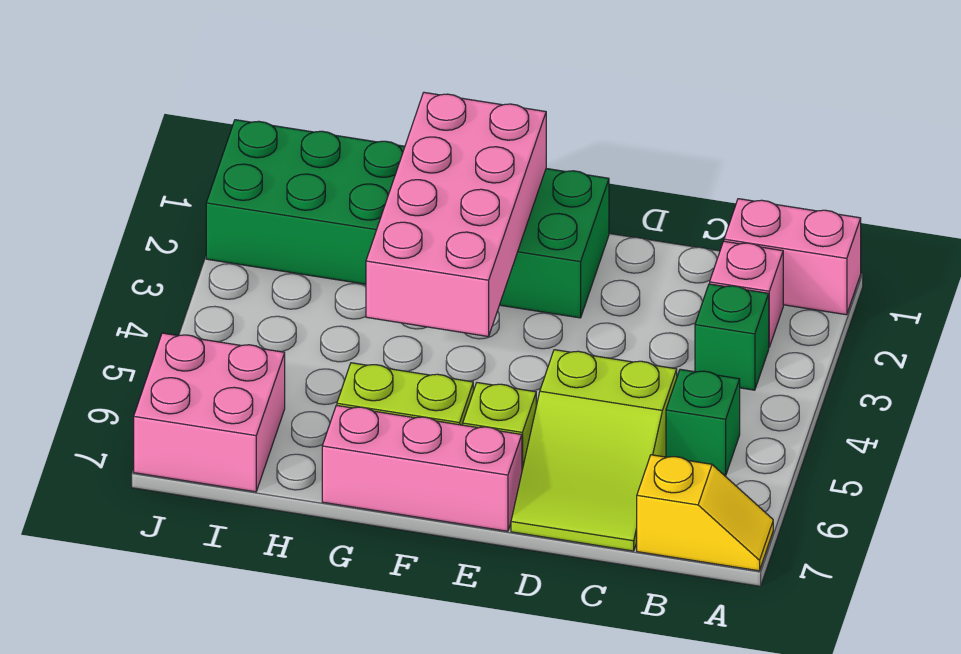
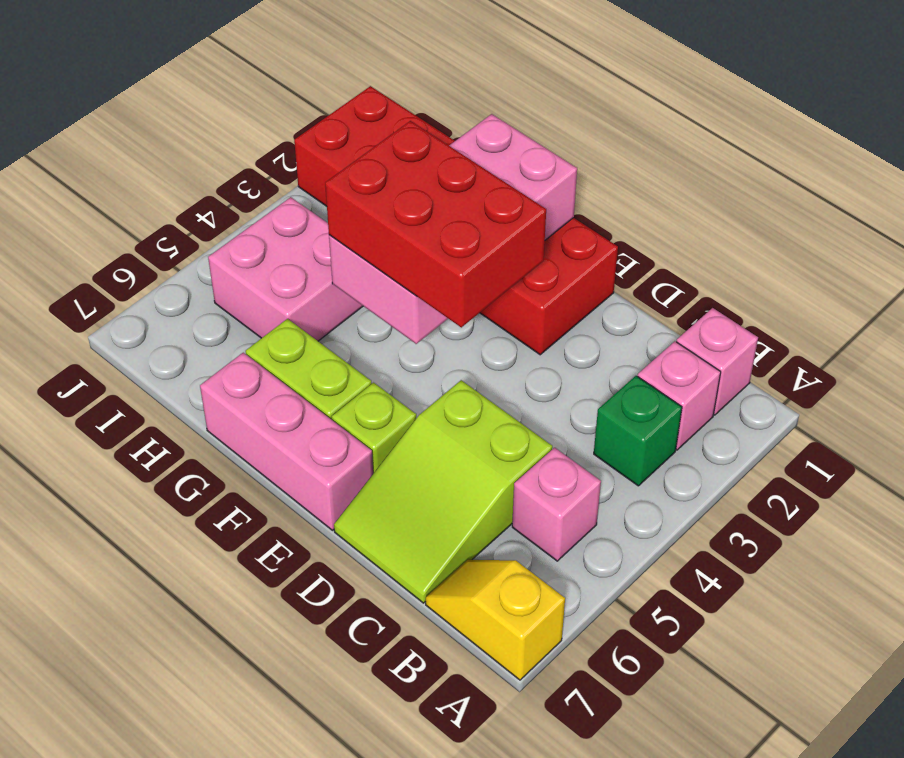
pink 1x2 brick [724,199,861,315] -> pink 1x1 brick [676,308,758,415]
yellow 1x2 slope [637,455,773,571] -> yellow 1x2 slope turned to [426,560,565,680]
green 1x1 brick [666,369,740,476] -> pink 1x1 brick [512,448,601,561]
green 2x6 brick [206,120,609,318] -> red 2x6 brick [294,86,618,355]
none -> red 2x3 brick [325,121,546,327]
pink 2x2 brick [134,333,285,492] -> pink 2x2 brick moved to [208,197,363,341]

